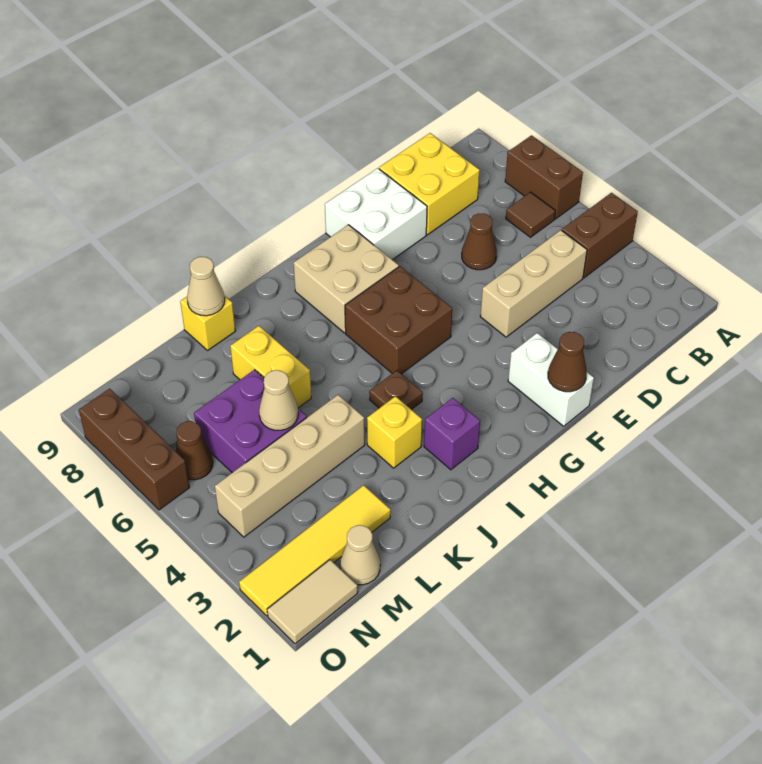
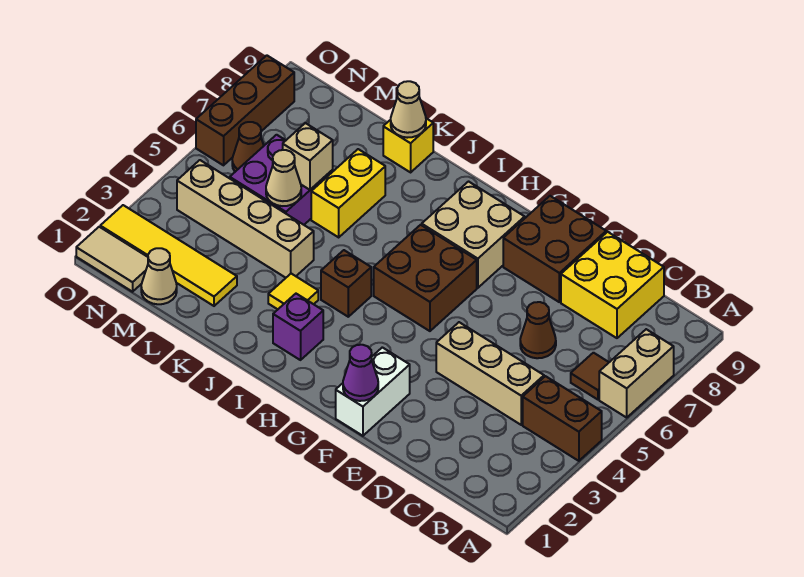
brown 1x2 brick [505,135,583,219] -> tan 1x2 brick [599,329,674,417]
white 2x2 brick [325,168,427,260] -> brown 2x2 brick [503,196,606,302]
brown 1x1 cone [548,332,587,392] -> purple 1x1 cone [343,345,378,401]
brown 1x1 plate [369,371,423,410] -> brown 1x1 brick [321,250,371,317]
yellow 1x1 brick [367,396,422,468] -> yellow 1x1 tile [268,274,318,309]
none -> tan 1x1 brick [283,123,333,190]

